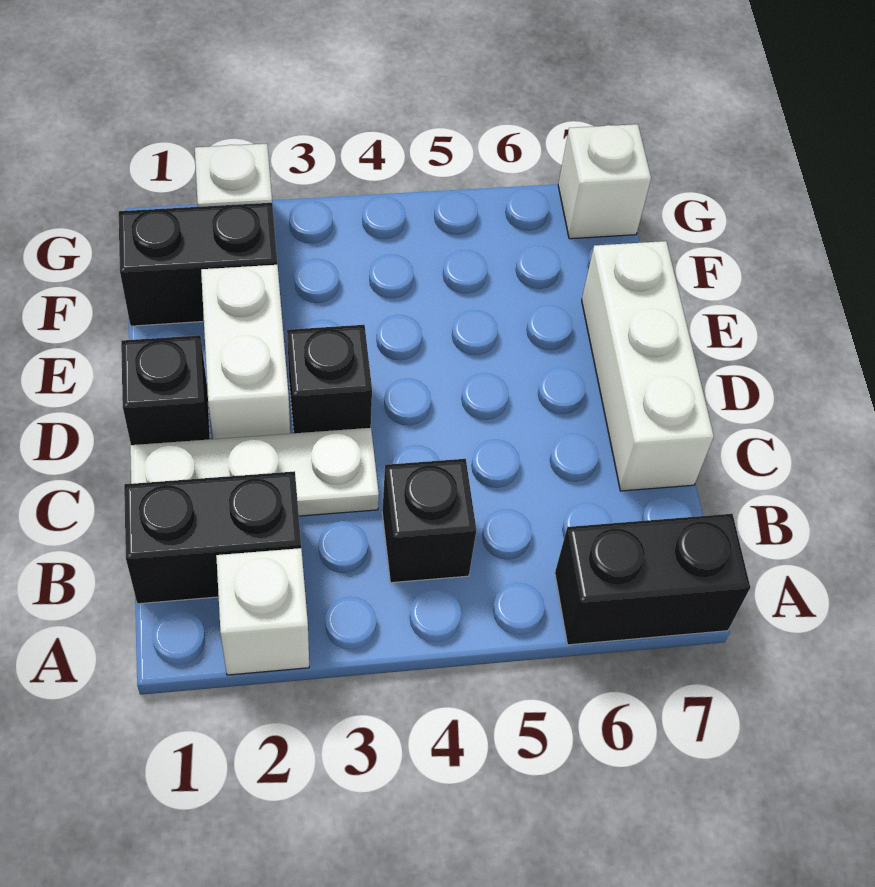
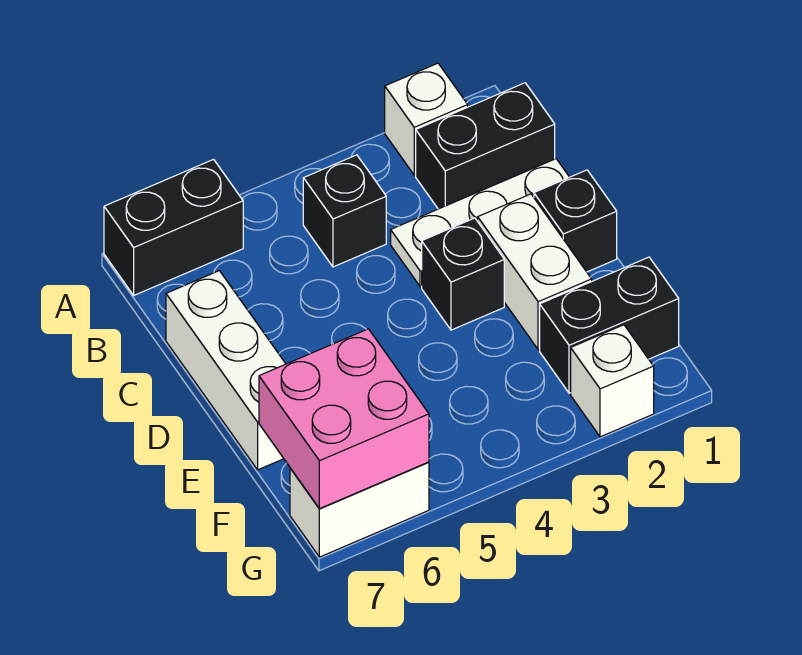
none -> pink 2x2 brick [259,329,429,509]
white 1x1 brick [558,124,651,239] -> white 1x2 brick [290,462,429,557]

